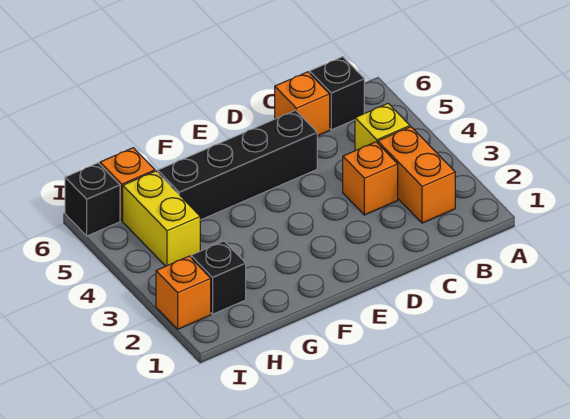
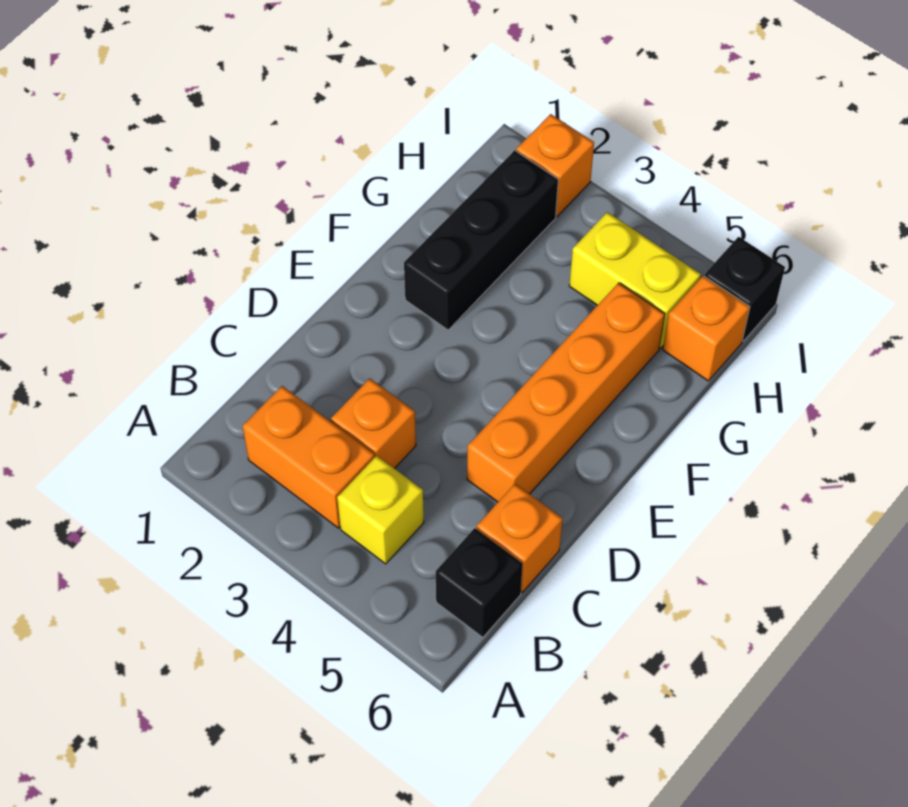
black 1x4 brick [158,110,317,220] -> orange 1x4 brick [467,283,665,502]
black 1x1 brick [191,241,246,314] -> black 1x3 brick [404,150,558,330]

